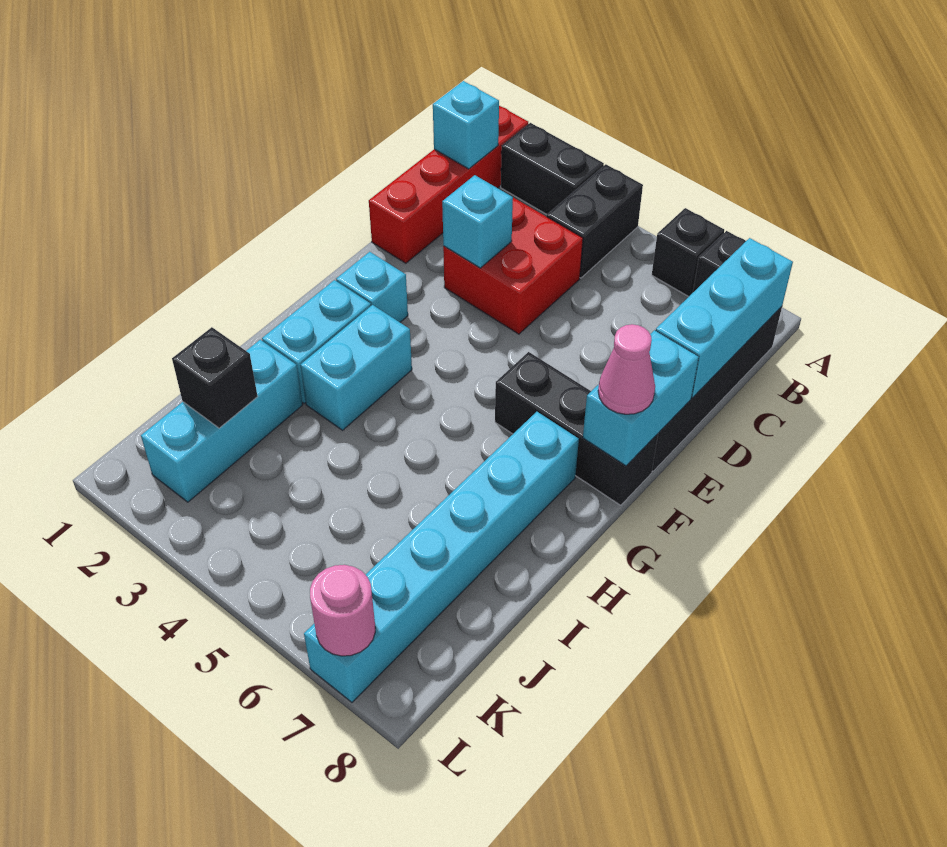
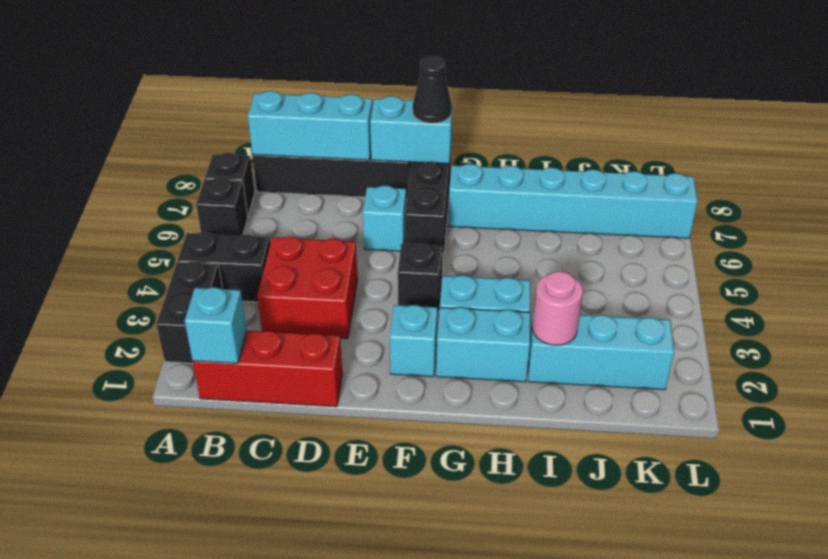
red 1x4 brick [369,106,528,263] -> red 1x3 brick [193,331,342,407]
cyan 1x1 brick [442,175,513,268] -> cyan 1x1 brick moved to [363,186,406,251]
pink 1x1 cone [598,324,655,414] -> black 1x1 cone [413,56,452,123]
black 1x1 brick [172,327,258,428] -> black 1x1 brick moved to [398,243,443,312]
pink 1x1 round brick [310,565,375,656] -> pink 1x1 round brick moved to [532,271,583,345]

